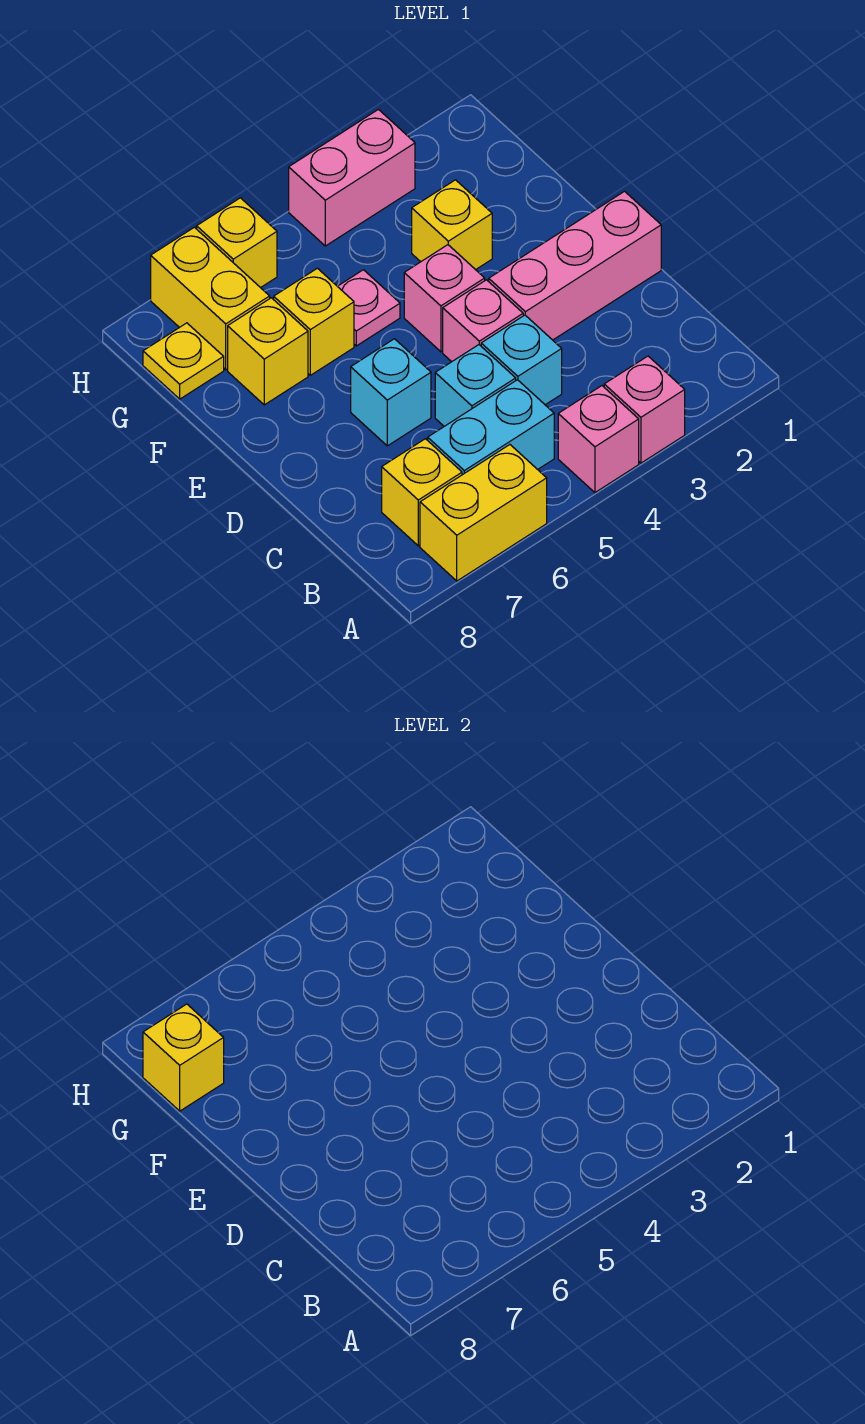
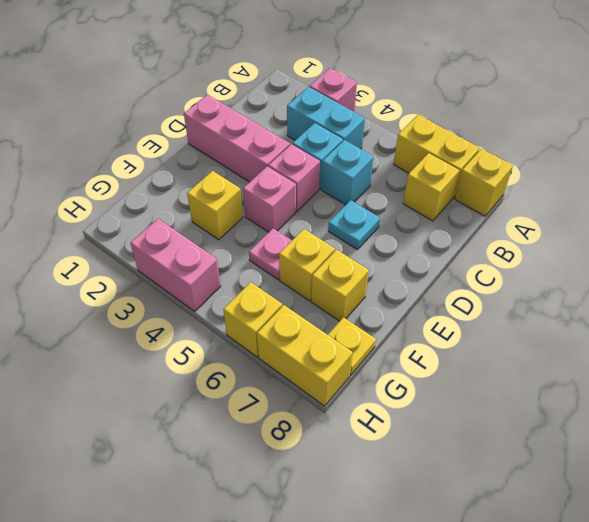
pink 1x1 brick [558,386,639,492] -> none
cyan 1x2 brick [428,380,554,475] -> cyan 1x2 brick moved to [287,87,365,149]
cyan 1x1 brick [351,339,431,446] -> cyan 1x1 plate [328,200,380,250]
yellow 1x2 brick [151,227,270,370] -> yellow 1x2 brick turned to [257,305,353,406]
yellow 1x1 brick [143,1004,224,1111] -> yellow 1x1 brick moved to [455,149,513,216]

